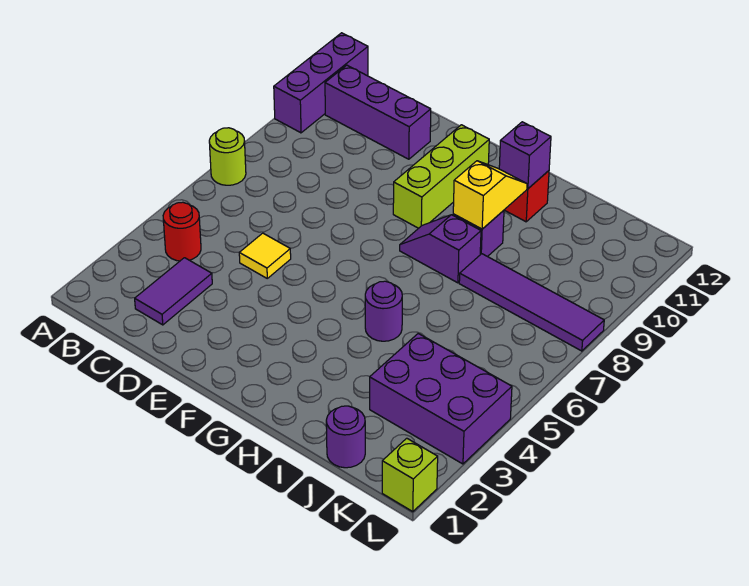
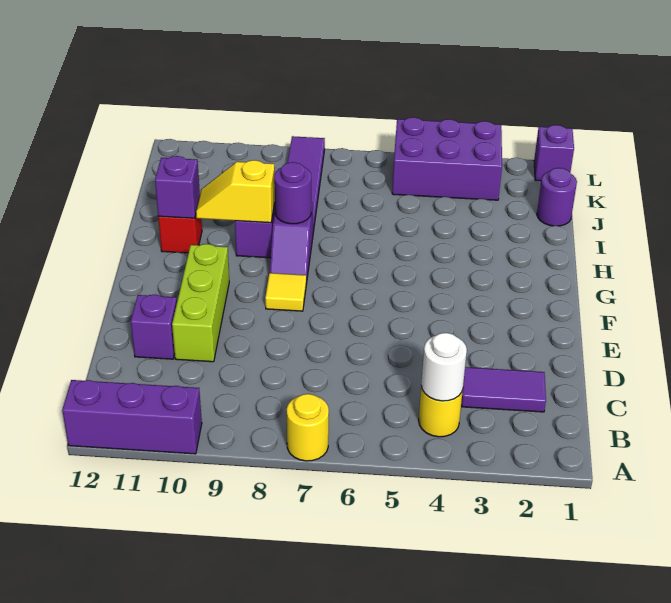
lime 1x1 round brick [209,128,246,185] -> yellow 1x1 round brick [287,394,329,461]
red 1x1 round brick [163,202,201,261] -> yellow 1x1 round brick [419,386,463,437]
none -> white 1x1 round brick [421,333,467,401]
purple 1x3 brick [325,65,431,159] -> purple 1x1 brick [131,295,177,359]
yellow 1x1 tile [239,233,291,278] -> yellow 1x1 tile moved to [265,273,306,311]
lime 1x3 brick [393,125,489,228] -> lime 1x3 brick turned to [172,244,229,362]
purple 1x1 round brick [365,281,402,341] -> purple 1x1 round brick moved to [274,162,311,224]
purple 2x3 brick [370,334,512,464] -> purple 2x3 brick turned to [392,117,502,200]
lime 1x1 brick [382,438,438,512] -> purple 1x1 brick [534,125,574,181]

